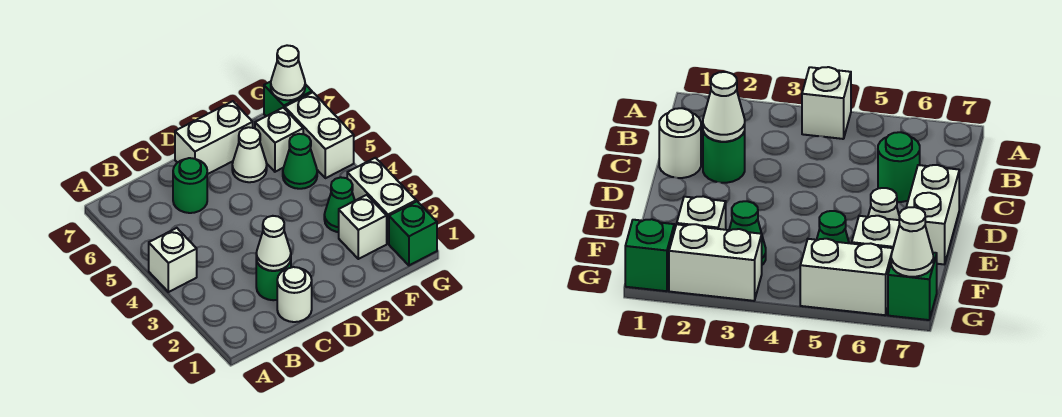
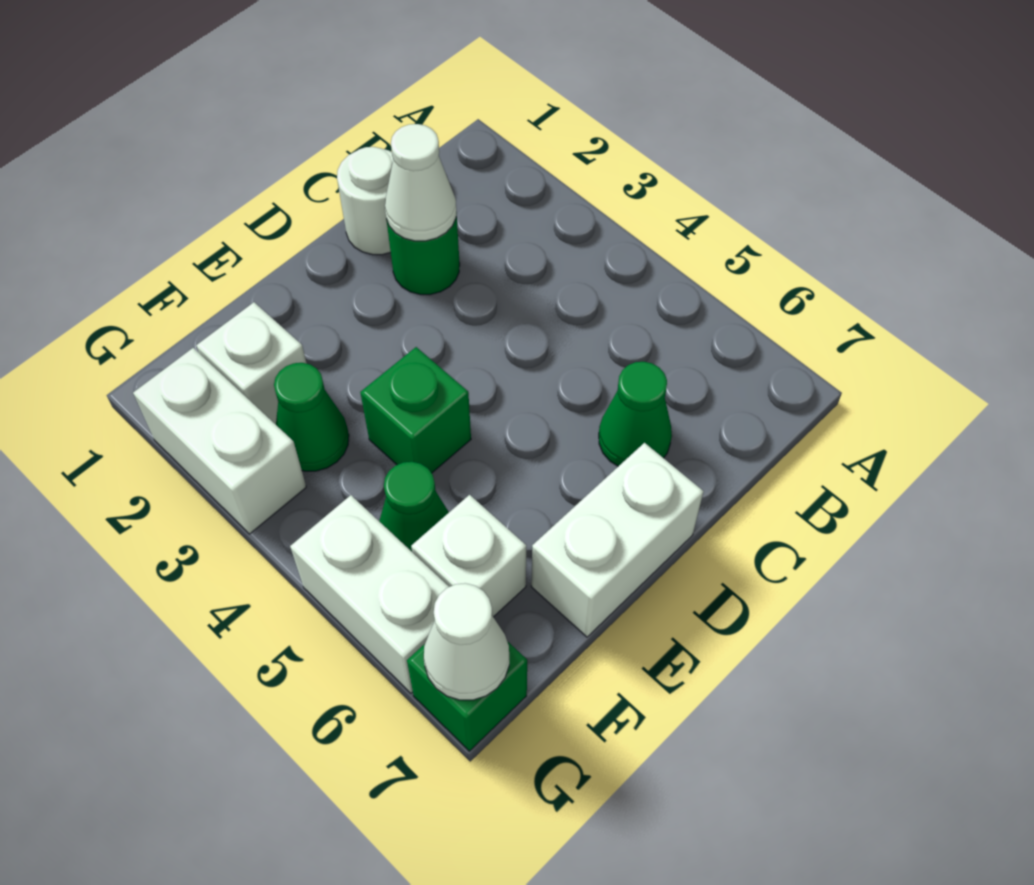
white 1x1 brick [149,228,197,292] -> none
green 1x1 round brick [173,158,207,213] -> green 1x1 cone [599,362,672,466]
white 1x1 cone [232,127,267,182] -> none
green 1x1 brick [389,201,437,265] -> green 1x1 brick moved to [360,347,471,473]

